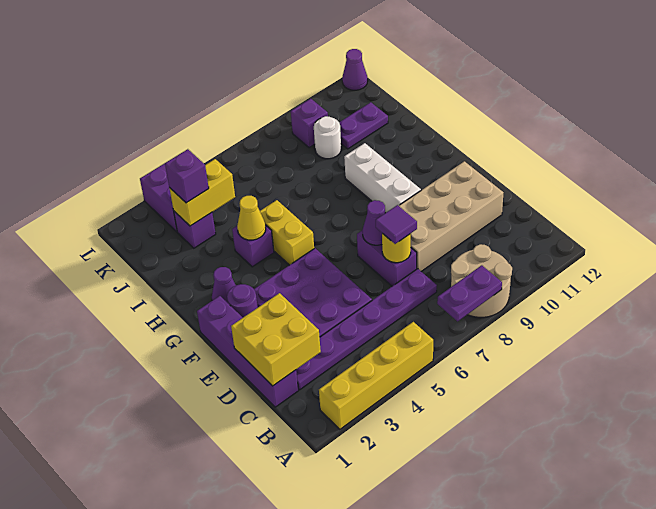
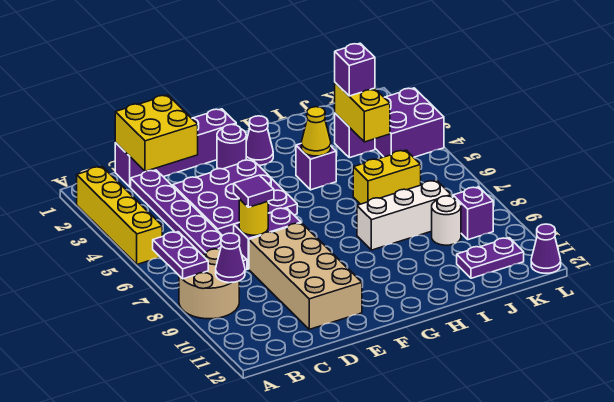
purple 1x1 cone [363,200,385,245] -> purple 1x1 cone moved to [216,233,245,283]
white 1x3 brick [344,143,421,213] -> white 1x3 brick moved to [357,180,451,250]
yellow 1x2 brick [260,200,314,265] -> yellow 1x2 brick moved to [353,150,421,204]
purple 1x2 plate [339,102,388,149] -> purple 1x2 plate turned to [457,238,524,278]

